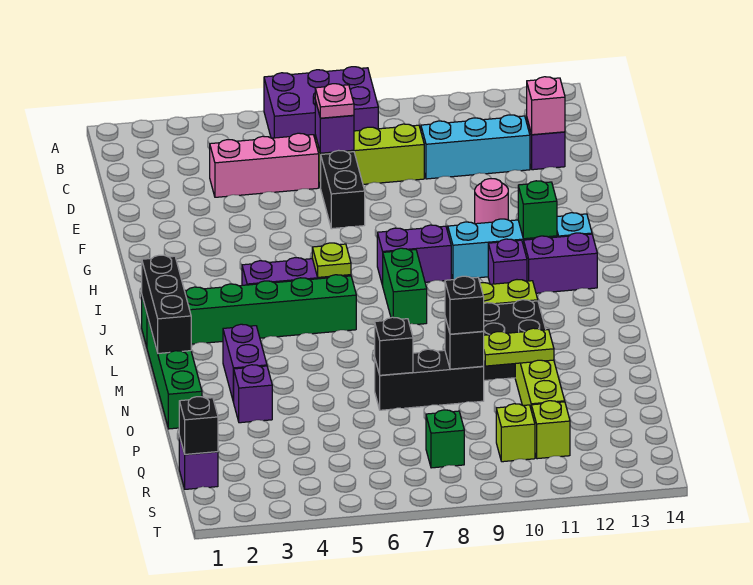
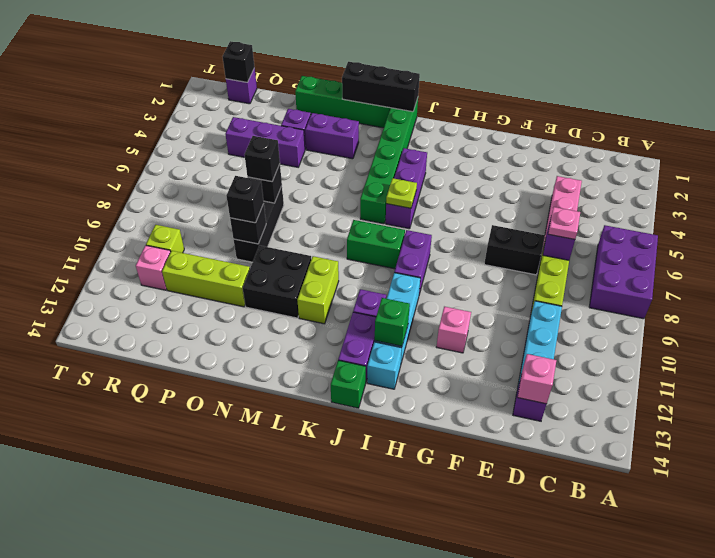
pink 1x1 round brick [475,179,508,224] -> pink 1x1 brick [437,307,471,353]
none -> purple 1x3 brick [225,117,305,167]
none -> black 1x1 brick [244,136,280,182]
lime 1x2 plate [484,328,554,366] -> none
green 1x1 brick [426,410,464,468] -> green 1x1 brick moved to [331,360,366,408]
lime 1x1 brick [531,401,570,459] -> pink 1x1 brick [136,245,171,290]

